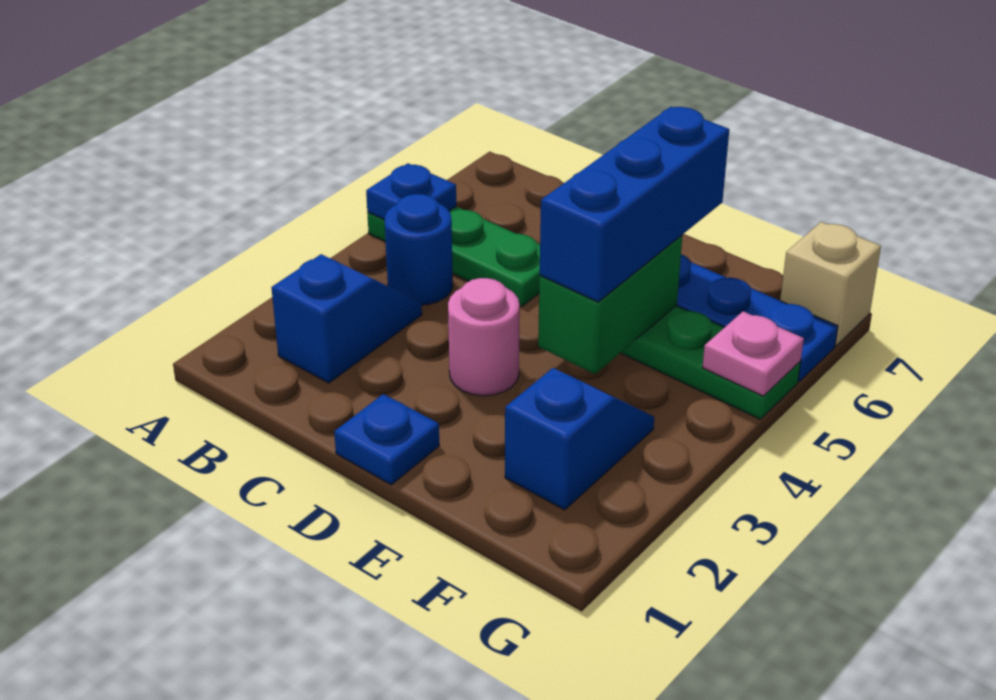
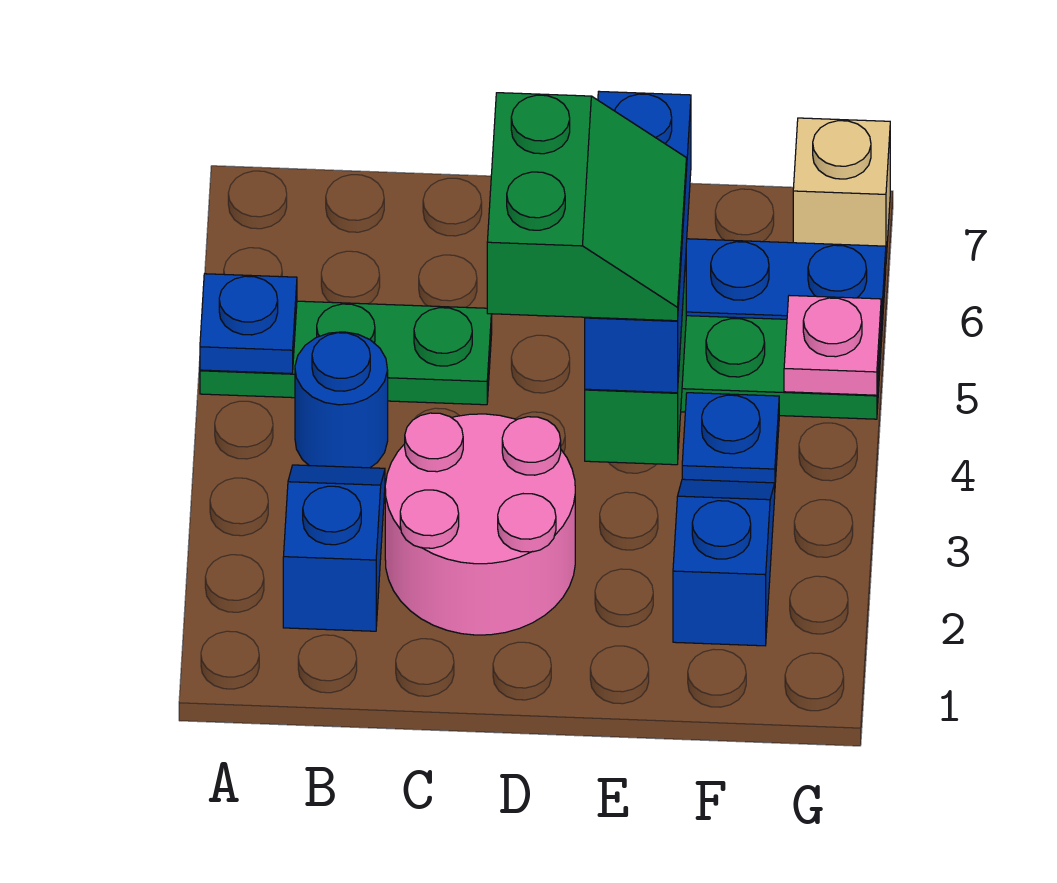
blue 1x1 plate [334,394,439,485] -> blue 1x1 plate moved to [682,393,779,483]
pink 1x1 round brick [448,278,520,396] -> pink 2x2 round brick [385,413,575,635]
none -> green 2x2 slope [487,93,686,321]

